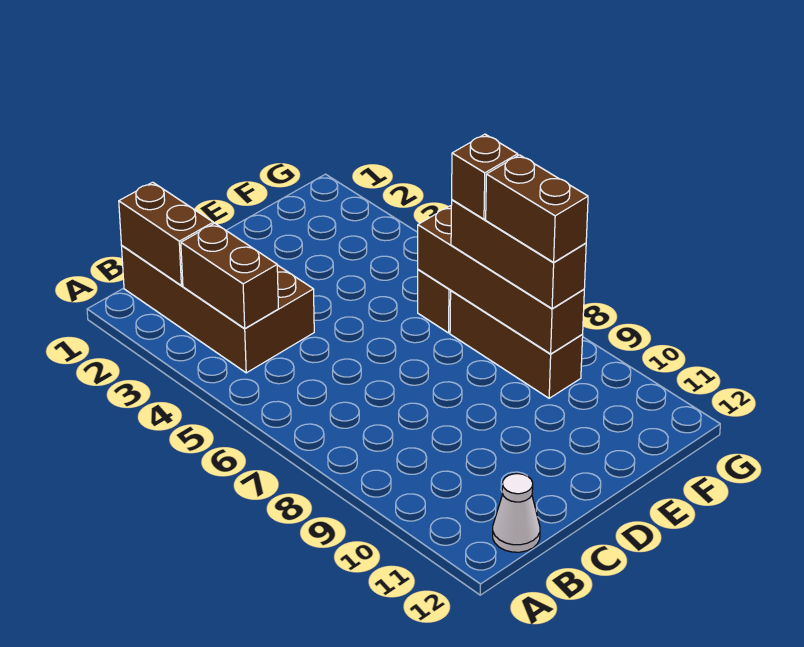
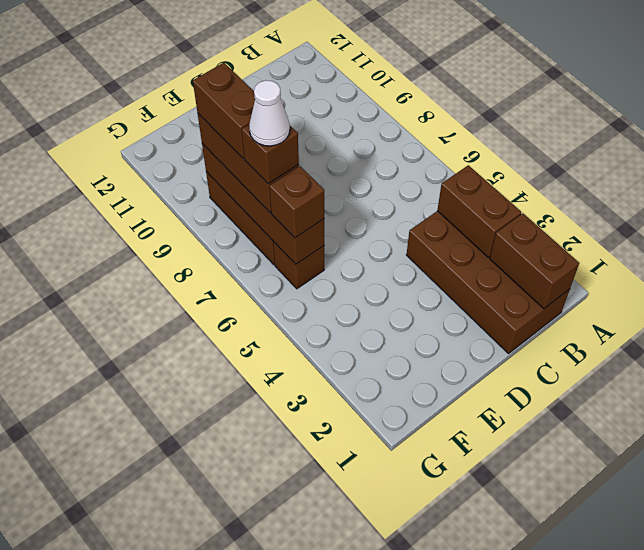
white 1x1 cone [493,474,540,552] -> white 1x1 cone moved to [249,80,290,146]
none -> brown 1x1 brick [270,166,324,238]

